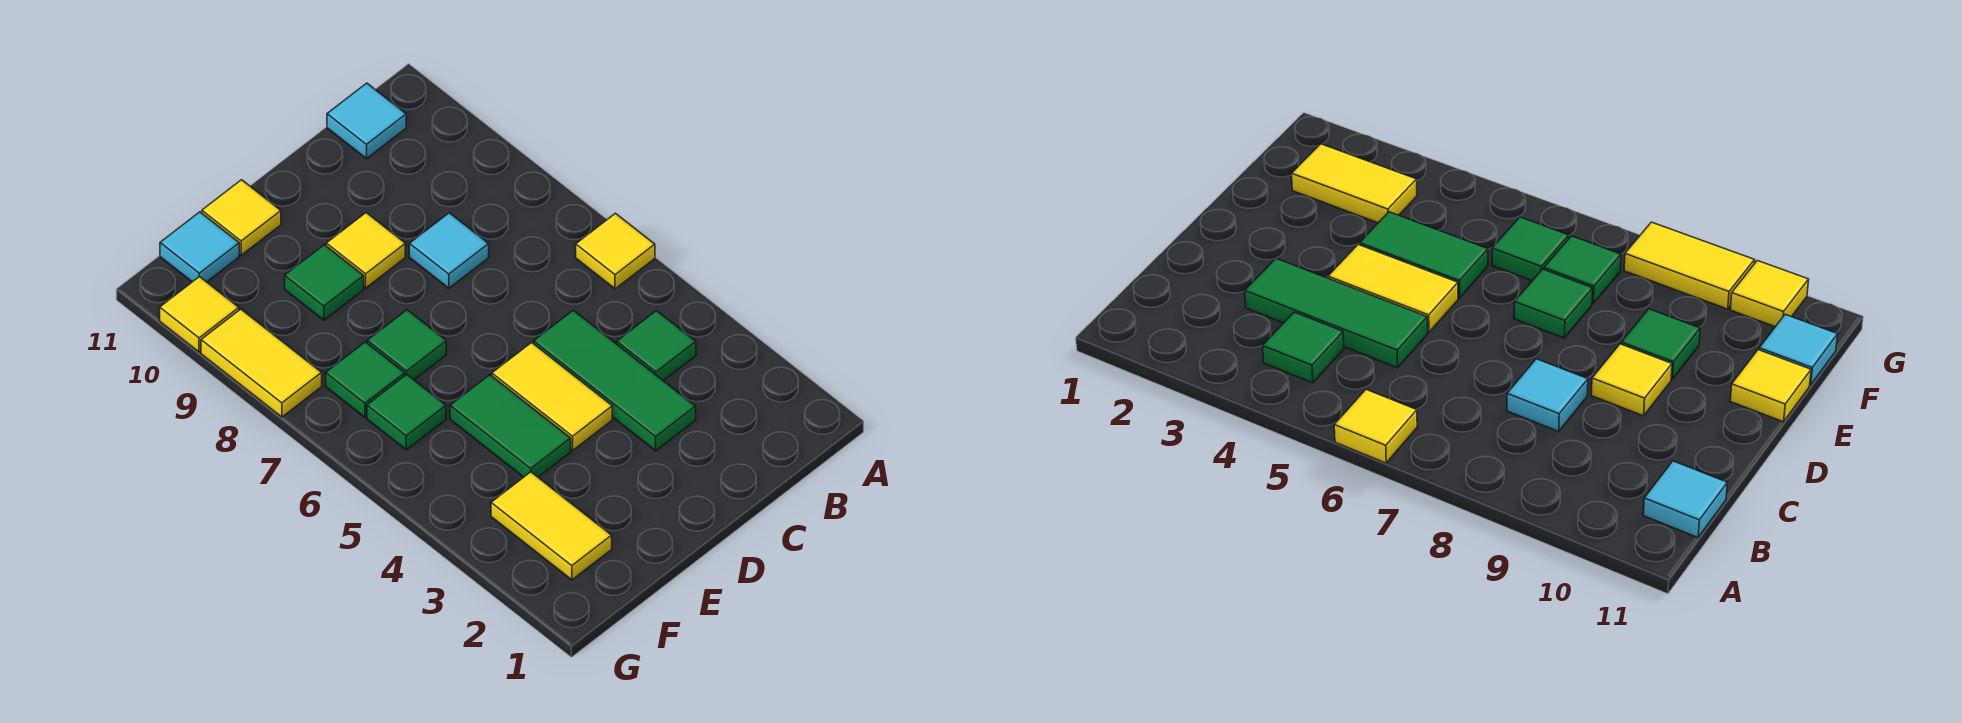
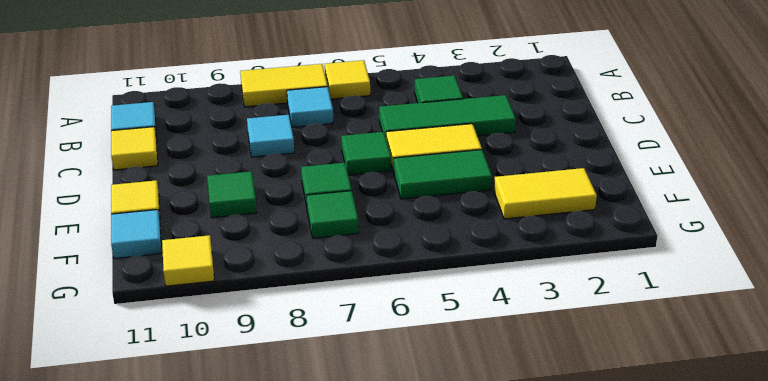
none -> cyan 1x1 tile [287,87,333,127]
yellow 1x1 tile [326,213,405,288] -> yellow 1x1 tile moved to [111,127,158,170]
green 1x1 tile [367,374,446,450] -> green 1x1 tile moved to [341,132,391,175]
yellow 1x2 tile [201,309,322,417] -> yellow 1x2 tile moved to [240,64,328,107]

